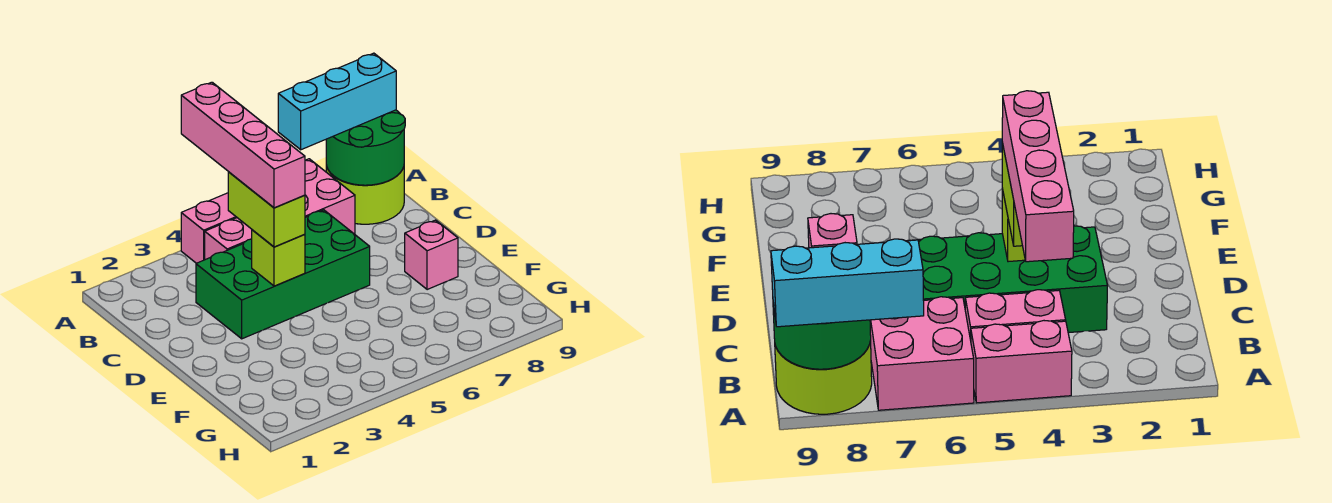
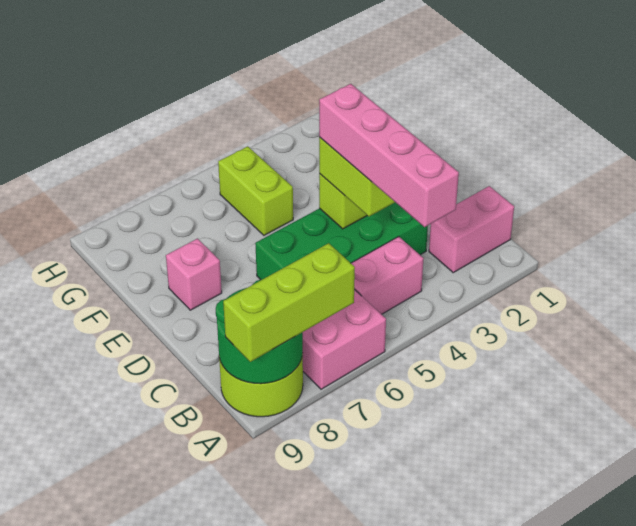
pink 1x2 brick [181,193,237,263] -> pink 1x2 brick moved to [429,186,514,273]
cyan 1x3 brick [278,53,396,150] -> lime 1x3 brick [223,243,355,362]
none -> lime 1x2 brick [218,146,293,235]

